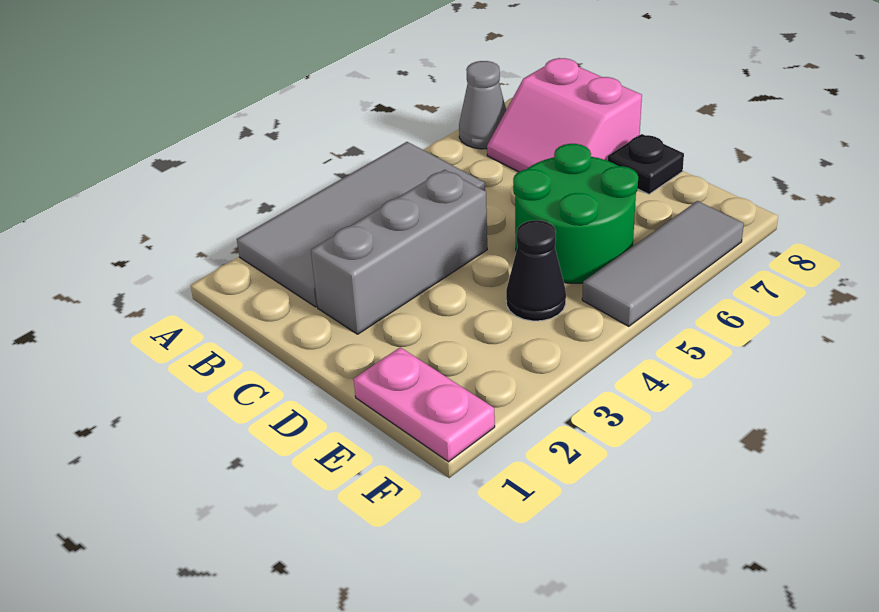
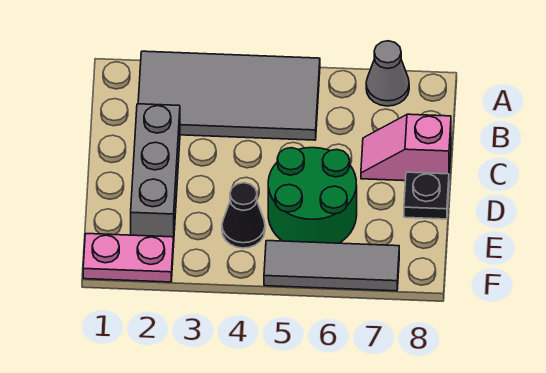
pink 2x2 slope [487,58,642,172] -> pink 1x2 slope [361,114,451,181]
grey 1x3 brick [311,170,487,334] -> grey 1x3 brick turned to [131,104,180,237]
pink 1x2 plate [354,347,495,462] -> pink 1x2 plate turned to [83,234,174,282]

